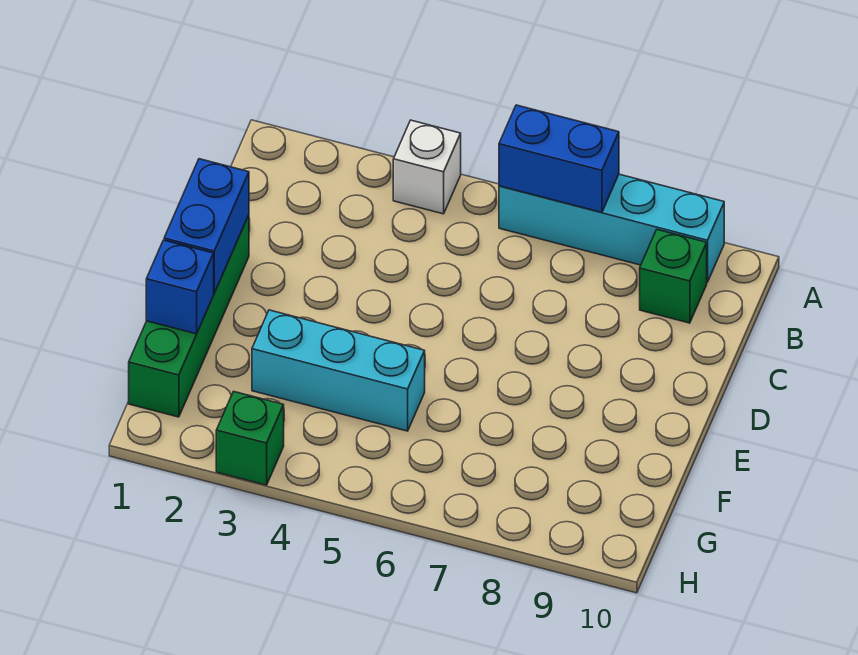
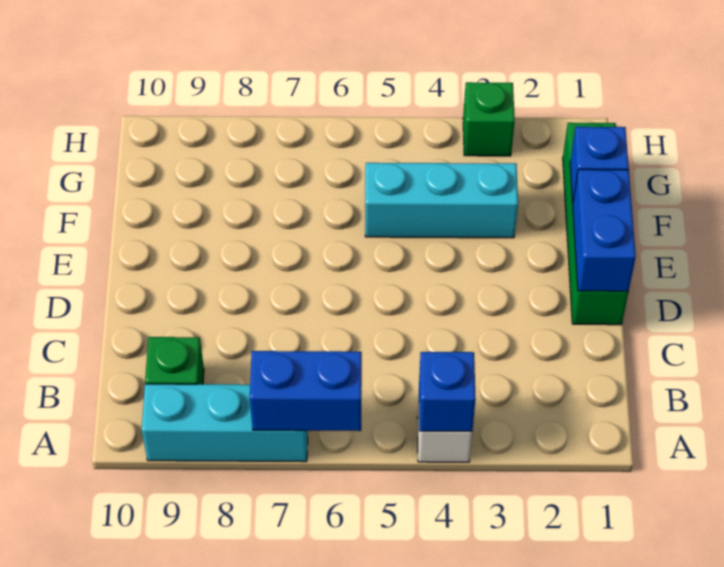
none -> blue 1x1 brick [419,352,476,431]
cyan 1x4 brick [499,174,724,282] -> cyan 1x3 brick [142,384,308,462]

